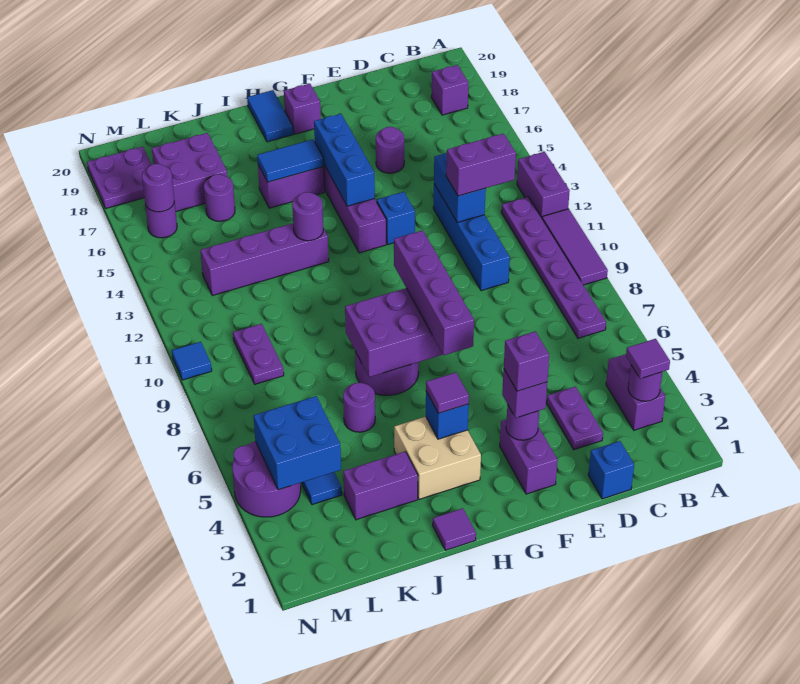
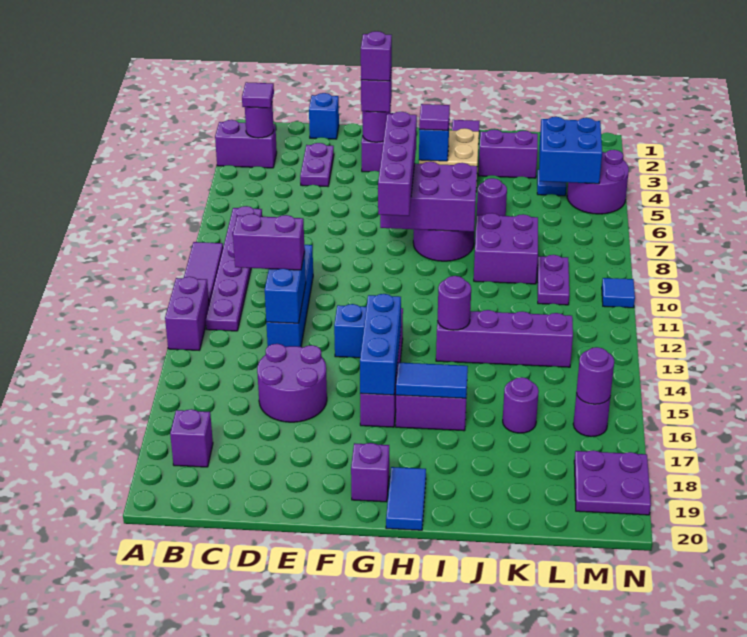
purple 1x2 brick [606,354,665,430] -> purple 1x2 brick turned to [215,120,277,168]
purple 1x1 round brick [376,127,404,173] -> purple 2x2 round brick [257,344,327,422]
purple 2x2 brick [152,133,227,212] -> purple 2x2 brick moved to [474,213,538,284]

